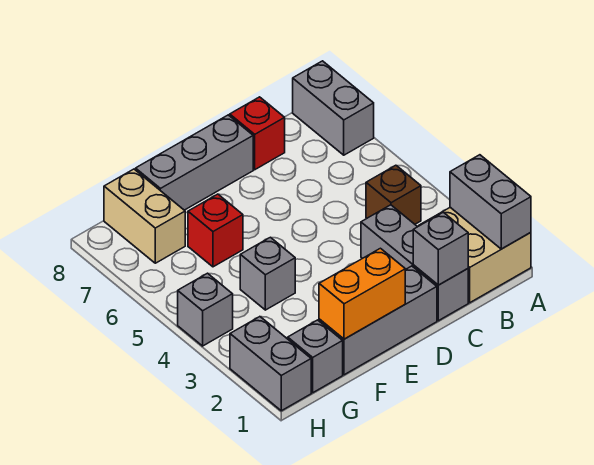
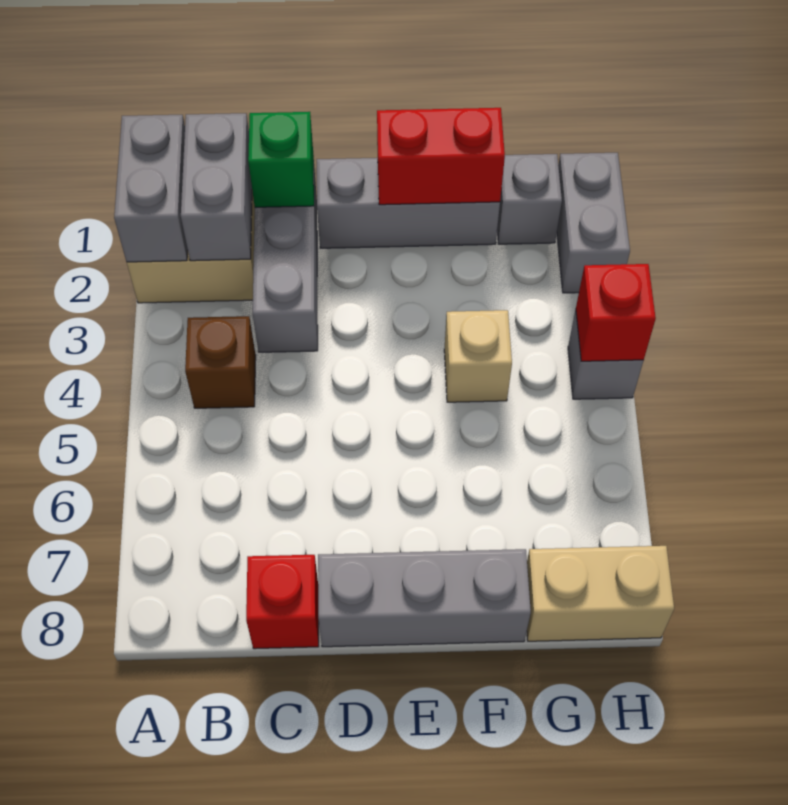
grey 1x2 brick [293,61,374,155] -> grey 1x2 brick moved to [181,113,252,261]
grey 1x1 brick [413,212,468,285] -> green 1x1 brick [248,112,314,207]
orange 1x2 brick [319,248,405,339] -> red 1x2 brick [377,108,505,205]
grey 1x1 brick [240,237,295,310] -> tan 1x1 brick [444,310,512,402]
red 1x1 brick [188,194,243,267] -> red 1x1 brick moved to [576,264,656,361]
tan 1x2 brick [104,169,185,263] -> tan 1x2 brick turned to [527,546,674,641]

